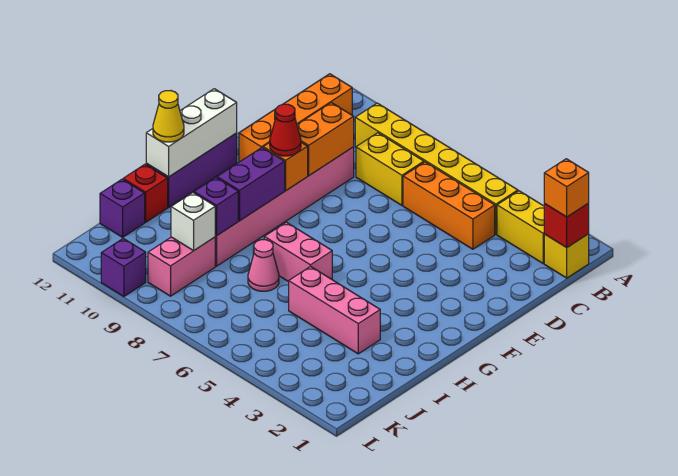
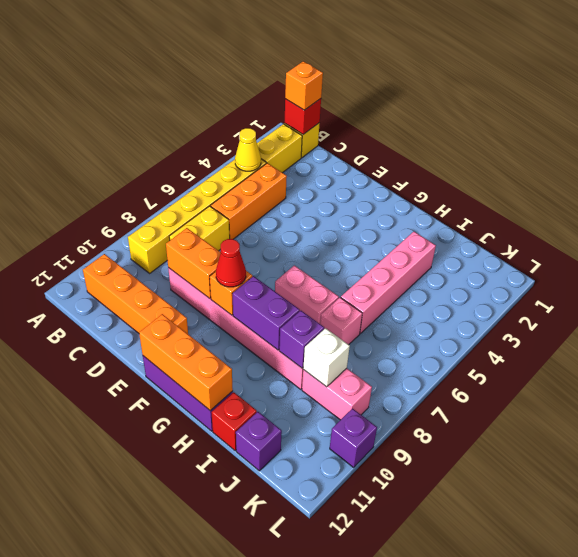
white 1x3 brick [146,89,237,177] -> orange 1x3 brick [139,314,233,411]
pink 1x2 brick [264,222,332,282] -> pink 1x2 brick turned to [275,265,339,324]
yellow 1x1 cone [153,91,184,142] -> yellow 1x1 cone moved to [235,128,261,171]
pink 1x3 brick [289,266,380,354] -> pink 1x4 brick [341,232,436,333]
pink 1x1 cone [248,240,279,291] -> pink 1x1 brick [320,297,362,345]

